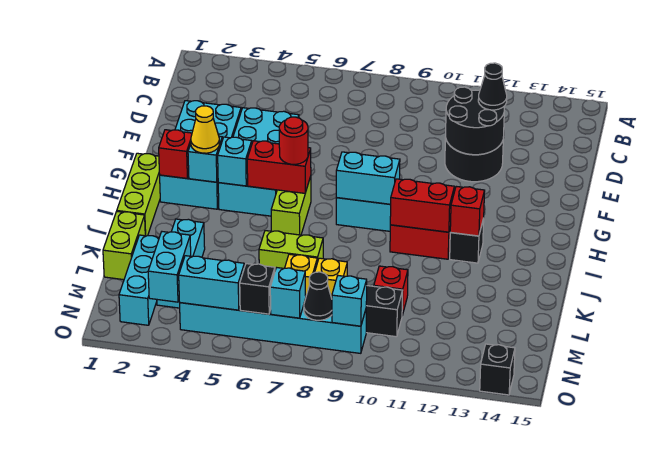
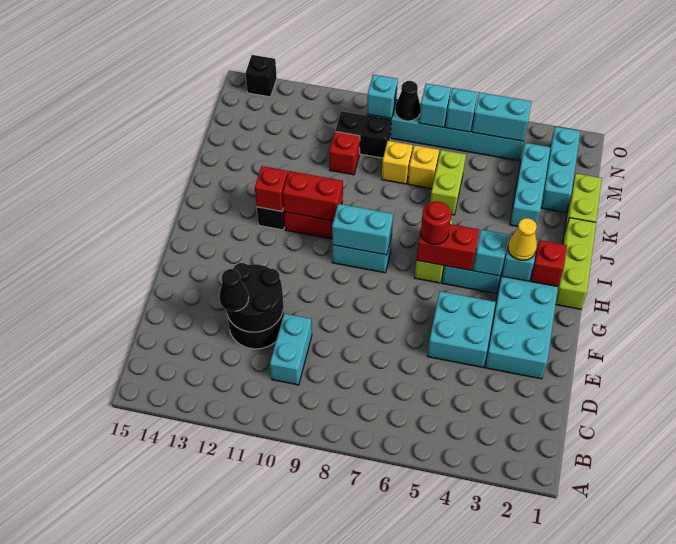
lime 1x2 brick [259,231,323,270] -> lime 1x2 brick turned to [430,150,466,215]
cyan 1x2 brick [148,232,191,302] -> cyan 1x2 brick moved to [270,314,312,385]
black 1x1 brick [240,264,275,314] -> cyan 1x1 brick [446,88,478,132]

